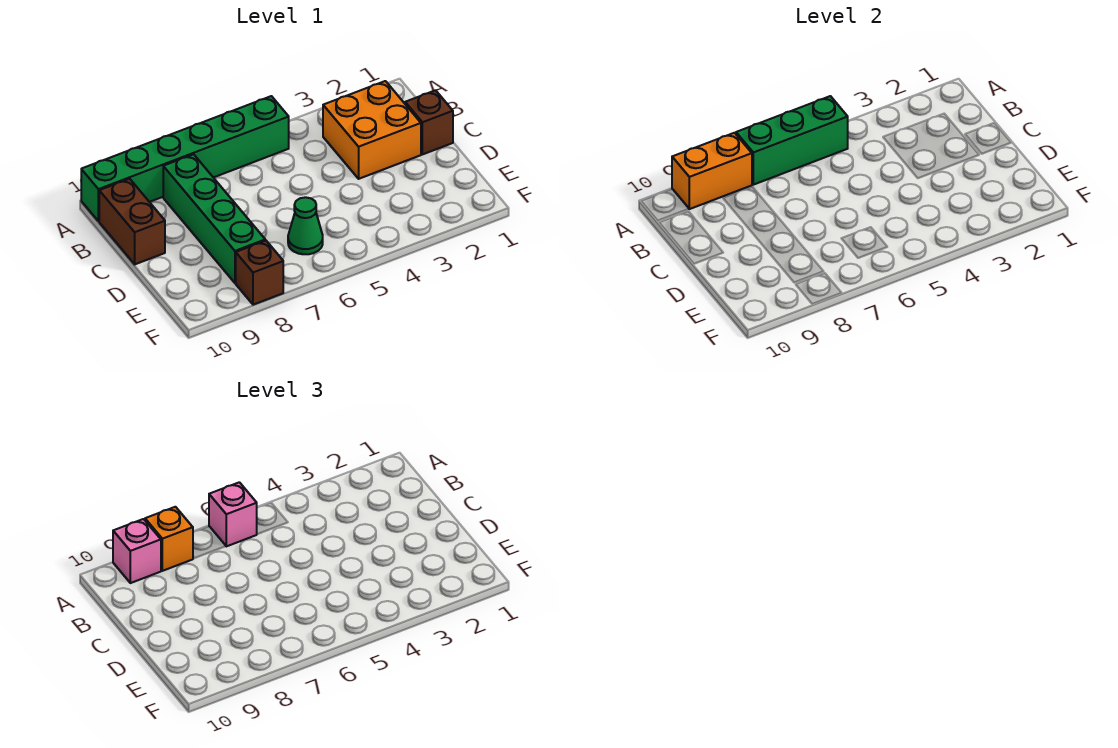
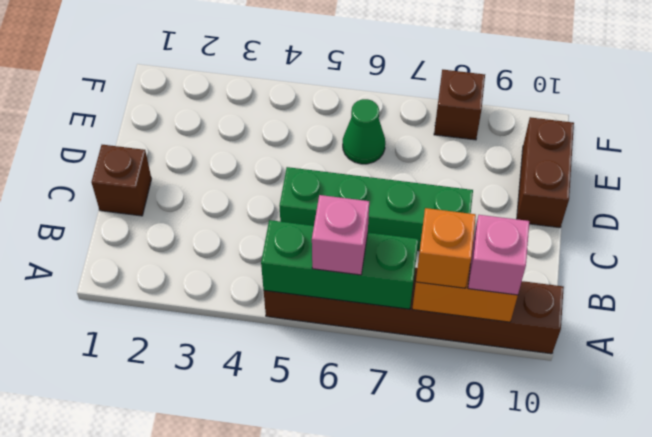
green 1x6 brick [81,96,289,221] -> brown 1x6 brick [264,268,564,354]
orange 2x2 brick [323,81,421,179] -> none
green 1x4 brick [163,154,265,283] -> green 1x4 brick turned to [280,167,473,251]
brown 1x2 brick [99,179,165,264] -> brown 1x2 brick moved to [517,117,574,228]

